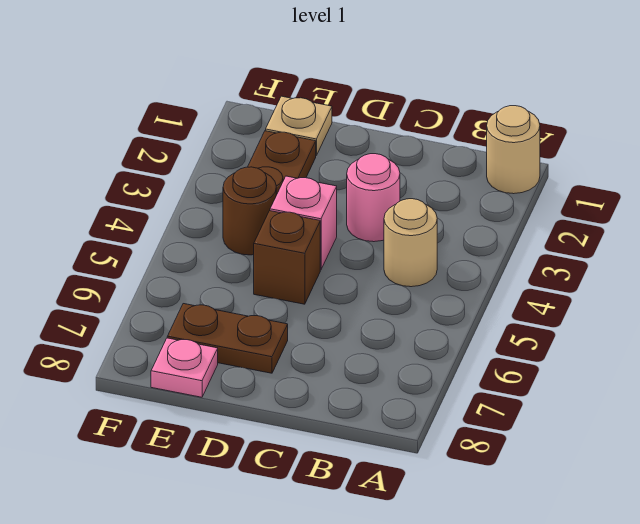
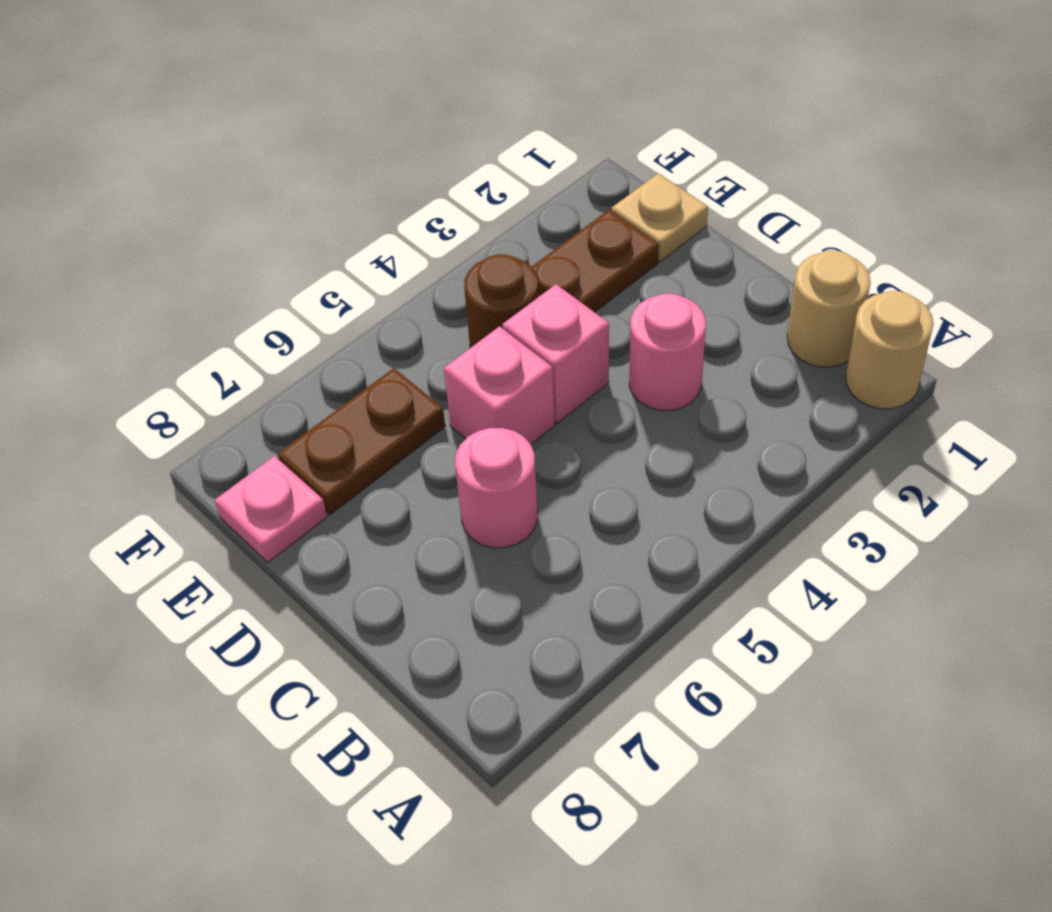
tan 1x1 round brick [384,199,437,287] -> tan 1x1 round brick moved to [787,250,871,367]
none -> pink 1x1 round brick [455,428,538,548]
brown 1x1 brick [254,211,320,304] -> pink 1x1 brick [444,327,555,444]
brown 1x2 plate [167,304,288,373] -> brown 1x2 plate turned to [278,368,445,515]

